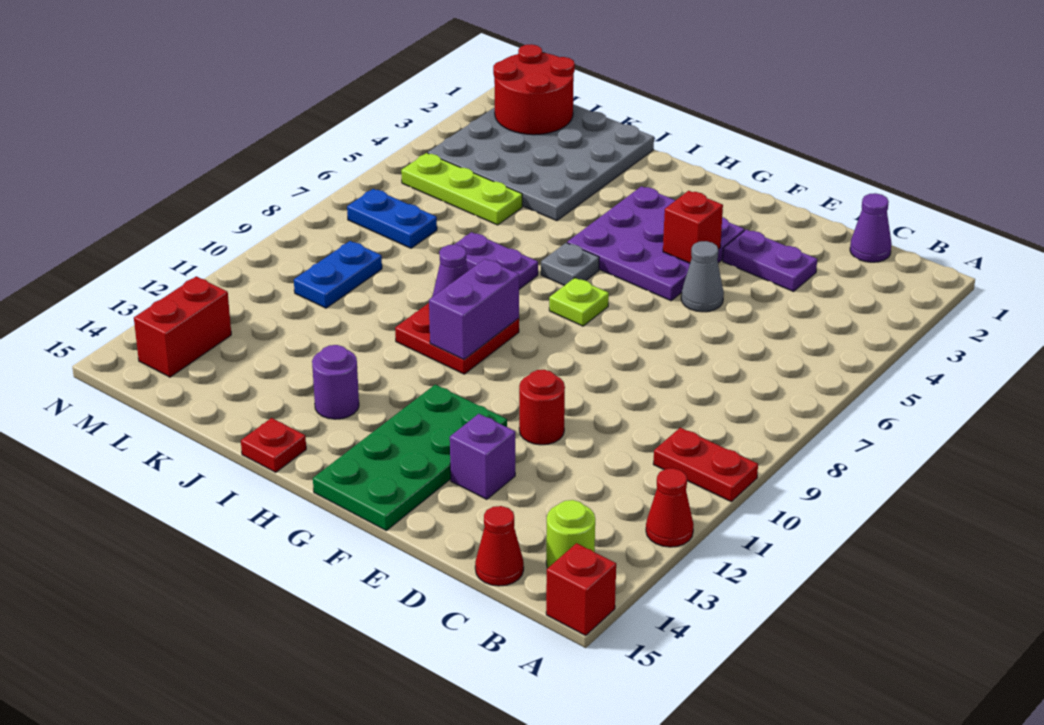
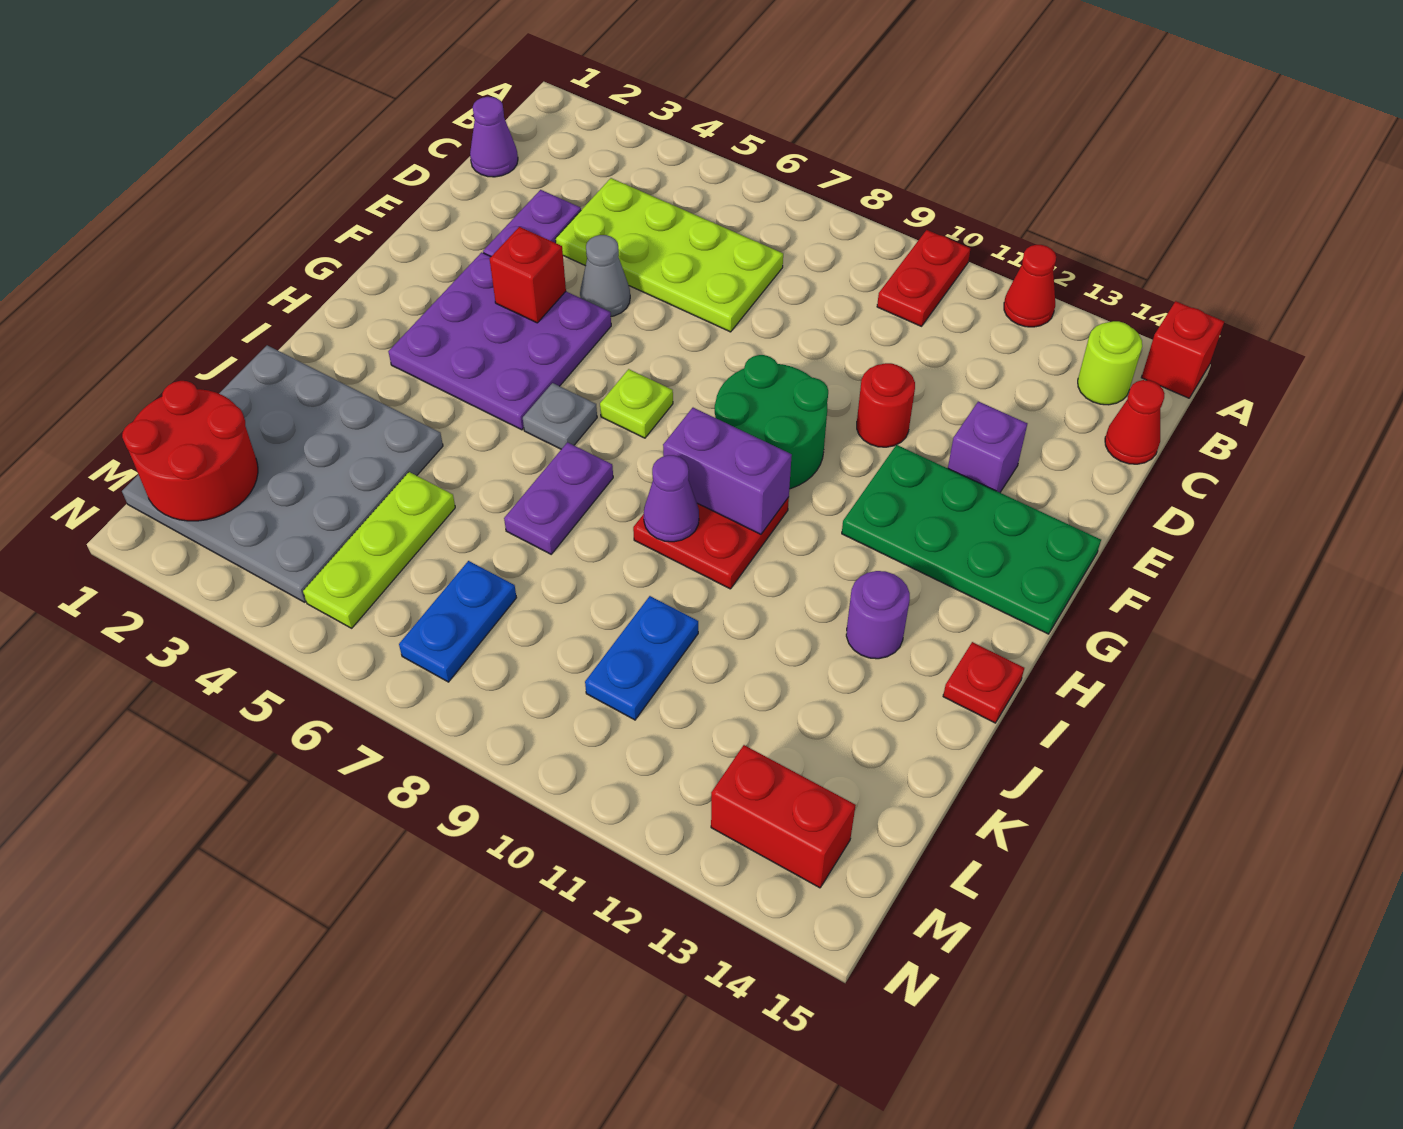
none -> lime 2x4 plate [556,178,783,332]
none -> green 2x2 round brick [715,355,828,489]
blue 1x2 plate [294,241,382,308] -> blue 1x2 plate turned to [585,596,698,720]

